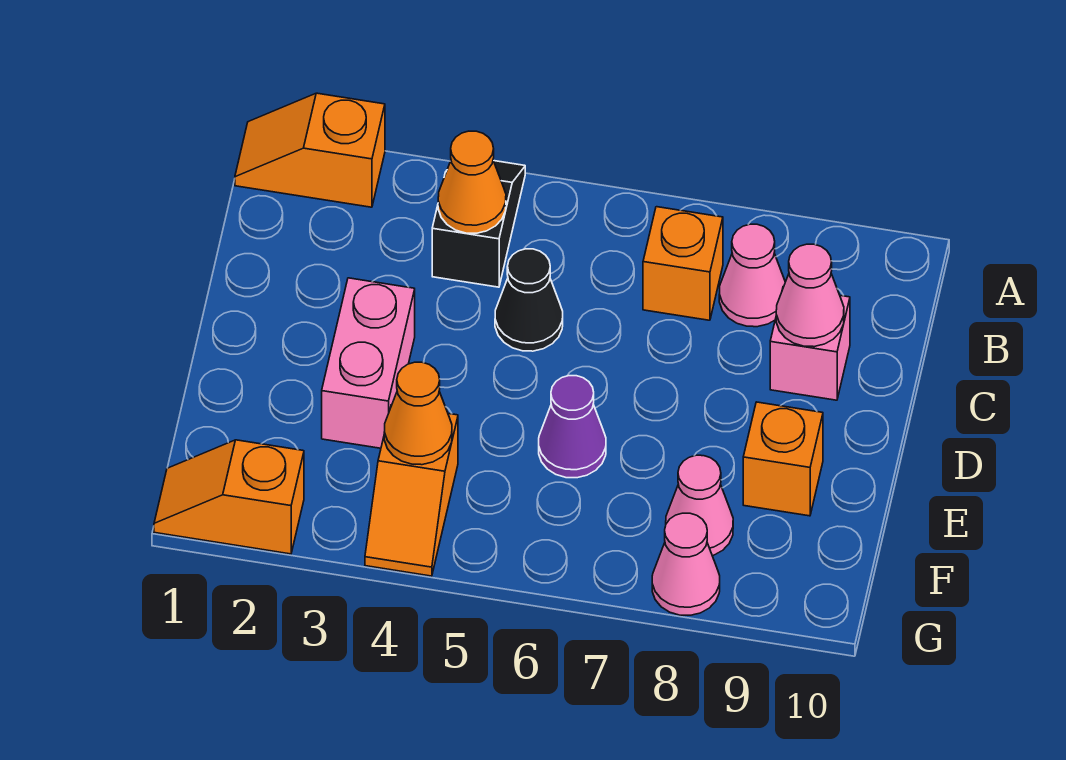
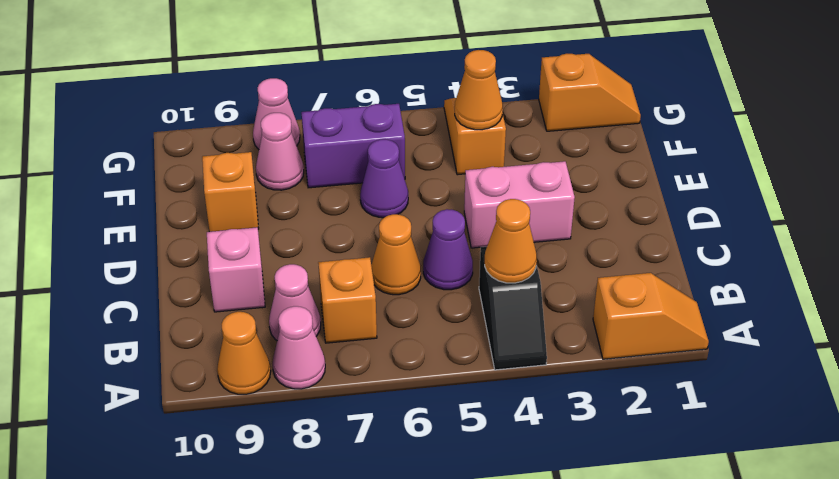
none -> orange 1x1 cone [217,312,271,394]
black 1x1 cone [495,249,563,351] -> purple 1x1 cone [423,209,473,290]
none -> orange 1x1 cone [371,214,421,295]
pink 1x1 cone [776,244,844,347] -> pink 1x1 cone moved to [273,306,325,389]
pink 1x2 brick [322,278,415,448] -> pink 1x2 brick turned to [464,161,575,248]
none -> purple 1x2 brick [301,104,405,188]

